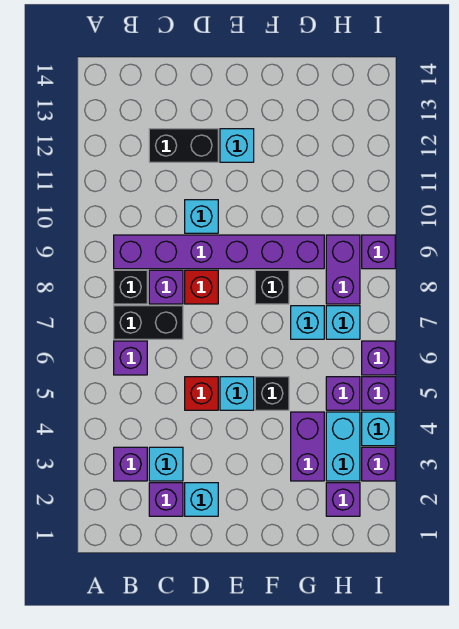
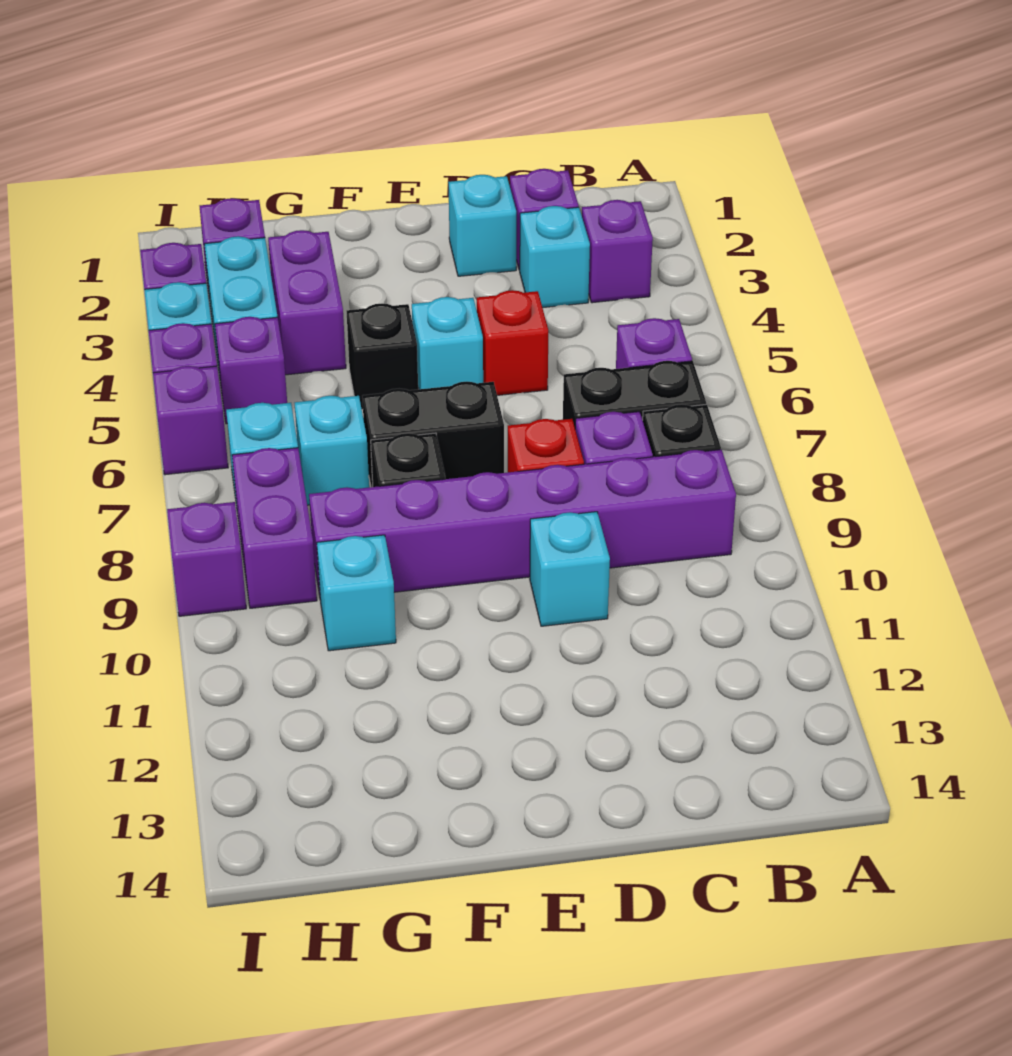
black 1x2 brick [149,129,218,162] -> black 1x2 brick moved to [362,382,504,487]
cyan 1x1 brick [220,129,254,162] -> cyan 1x1 brick moved to [317,535,396,651]

